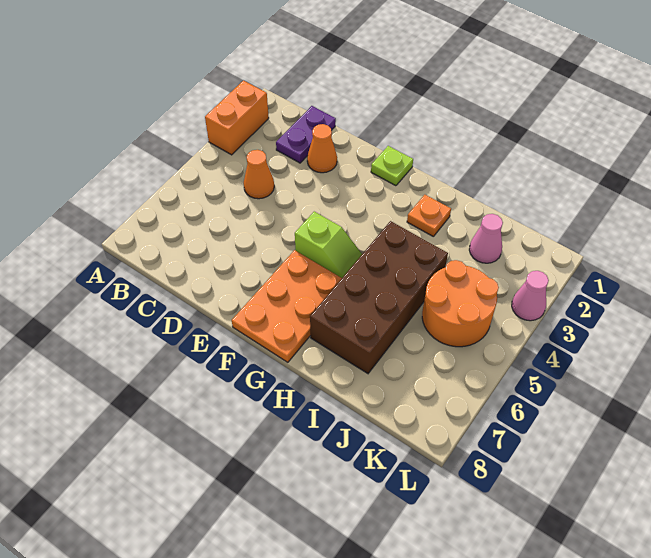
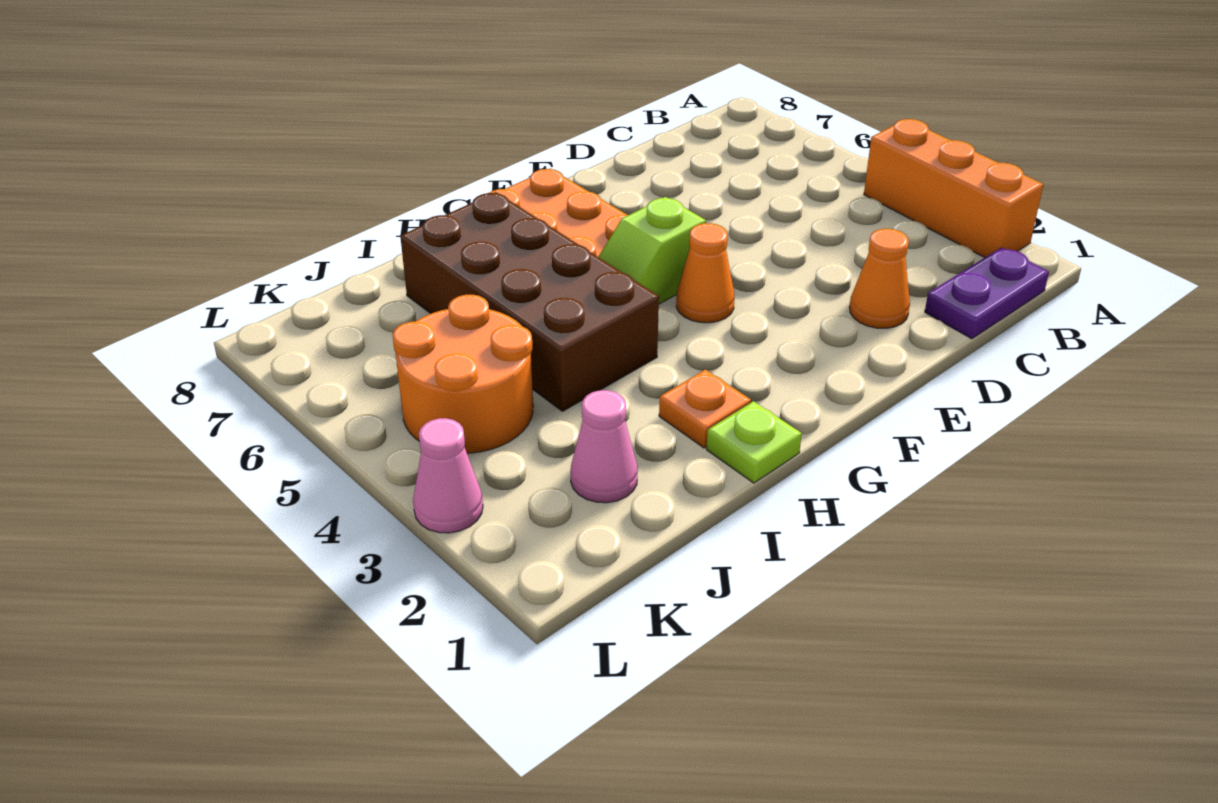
orange 1x2 brick [205,81,269,155] -> orange 1x3 brick [864,119,1044,258]
purple 1x2 plate [276,106,336,163] -> purple 1x2 plate turned to [925,247,1049,339]
orange 1x1 cone [244,150,274,199] -> orange 1x1 cone moved to [676,223,734,323]
lime 1x1 plate [371,146,413,186] -> lime 1x1 plate moved to [706,401,802,483]

